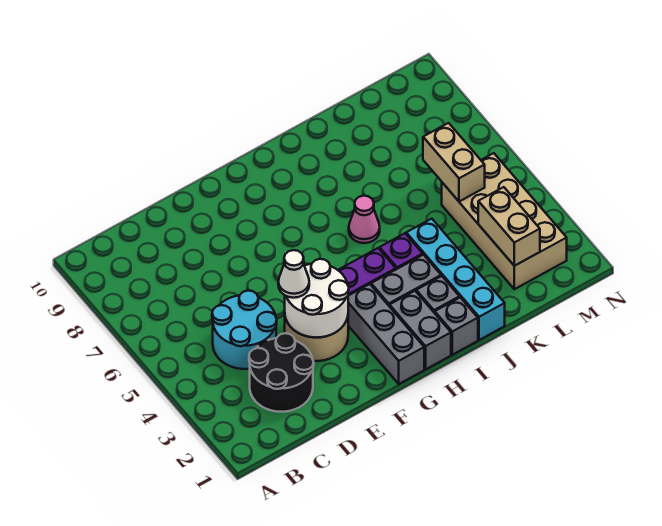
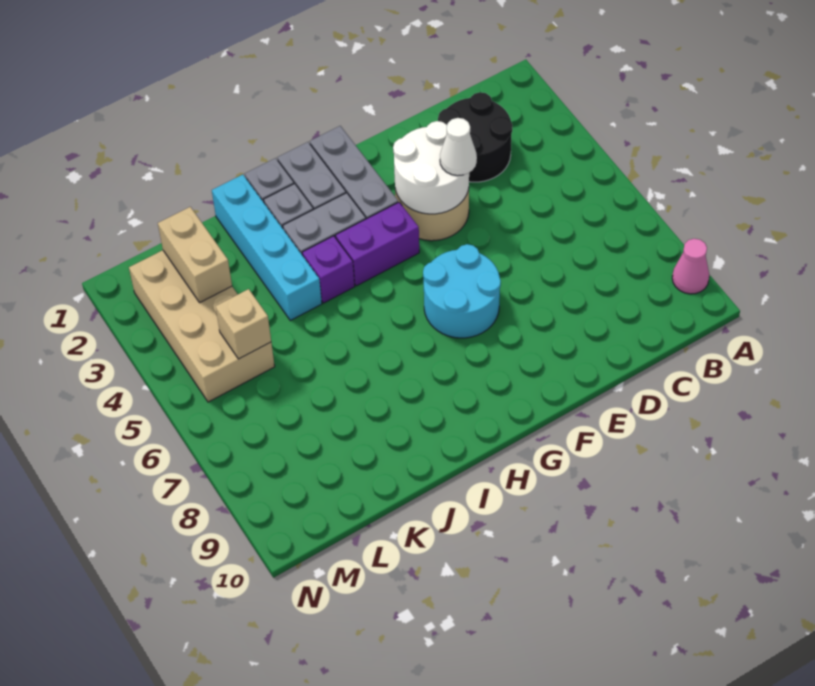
cyan 2x2 round brick [212,290,277,369] -> cyan 2x2 round brick moved to [423,244,501,338]
pink 1x1 cone [349,196,380,243] -> pink 1x1 cone moved to [672,239,709,294]
tan 1x2 brick [423,123,485,202] -> tan 1x1 brick [215,289,271,359]

